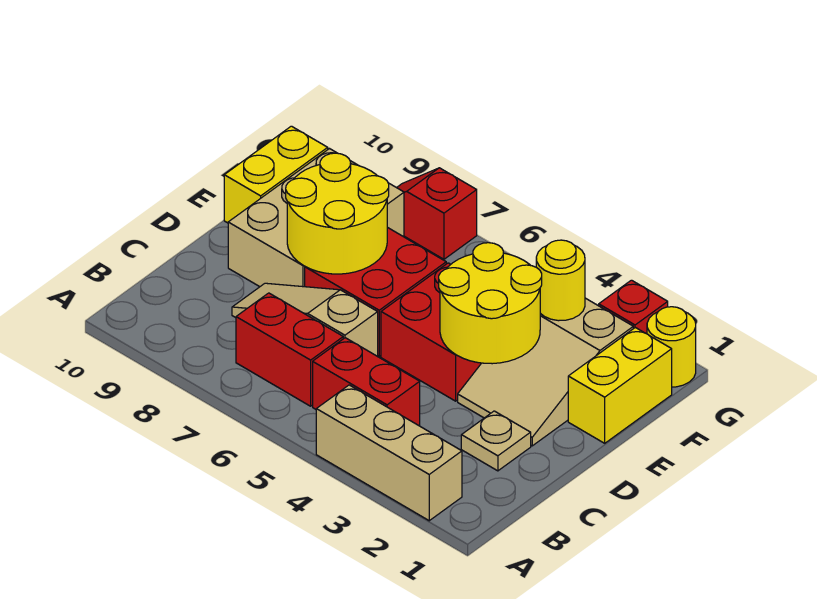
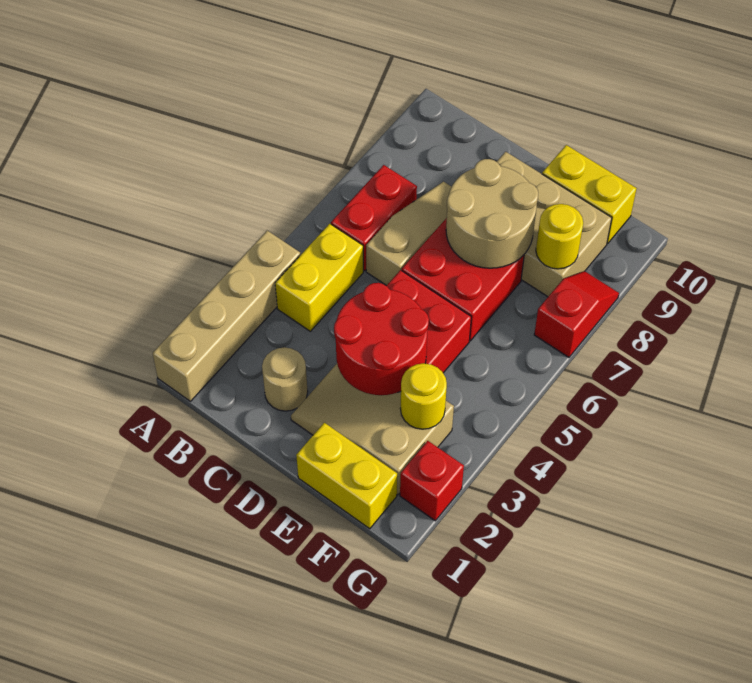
tan 1x3 brick [316,385,462,521] -> tan 1x4 brick [152,231,300,401]
red 1x2 brick [313,338,420,426] -> yellow 1x2 brick [275,224,363,331]
tan 1x1 plate [461,411,531,471] -> tan 1x1 round brick [262,347,308,411]
yellow 2x2 round brick [439,243,542,364] -> red 2x2 round brick [334,283,429,395]
yellow 2x2 round brick [286,153,389,274] -> tan 2x2 round brick [446,159,538,268]
yellow 1x1 round brick [647,307,696,387] -> yellow 1x1 round brick moved to [536,204,583,269]

